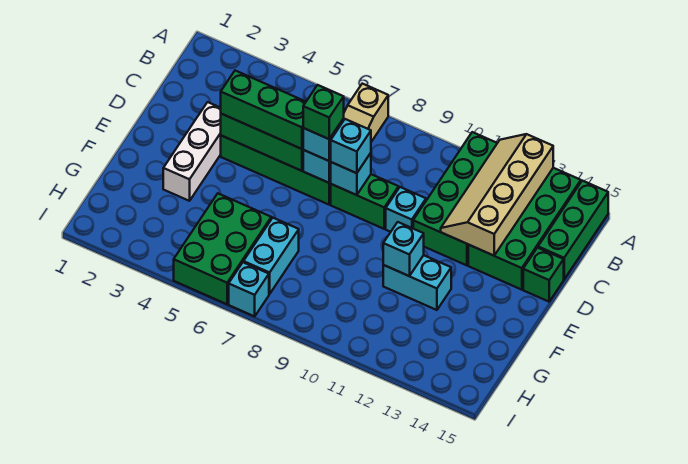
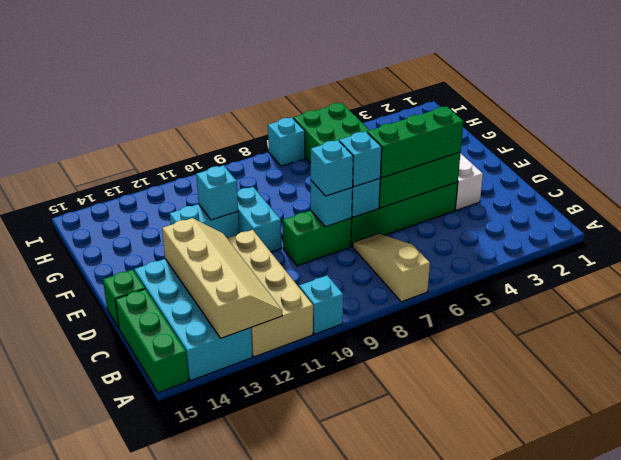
green 2x4 brick [413,132,497,265] -> tan 2x4 brick [227,230,313,357]
green 2x4 brick [468,168,581,290] -> cyan 2x4 brick [134,259,252,381]
green 1x1 brick [303,85,344,139] -> none
cyan 1x1 brick [386,187,426,232] -> cyan 1x1 brick moved to [299,276,343,334]
cyan 1x2 brick [244,218,299,294] -> cyan 1x2 brick moved to [237,187,281,252]

